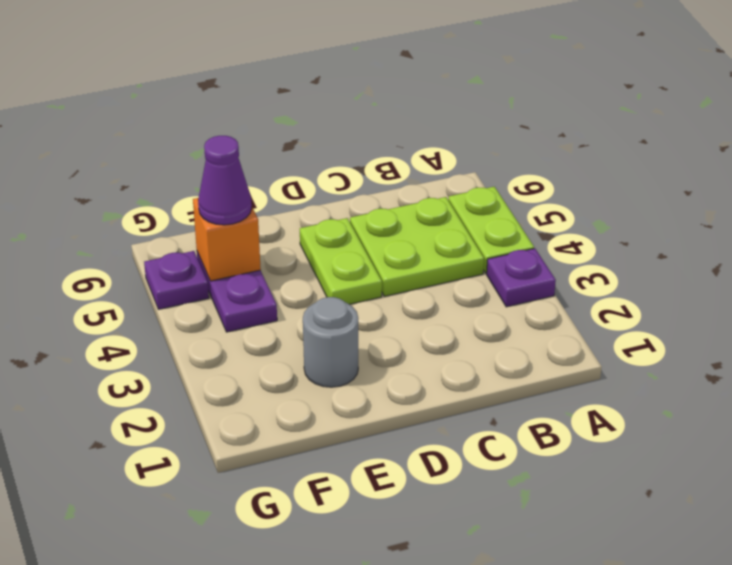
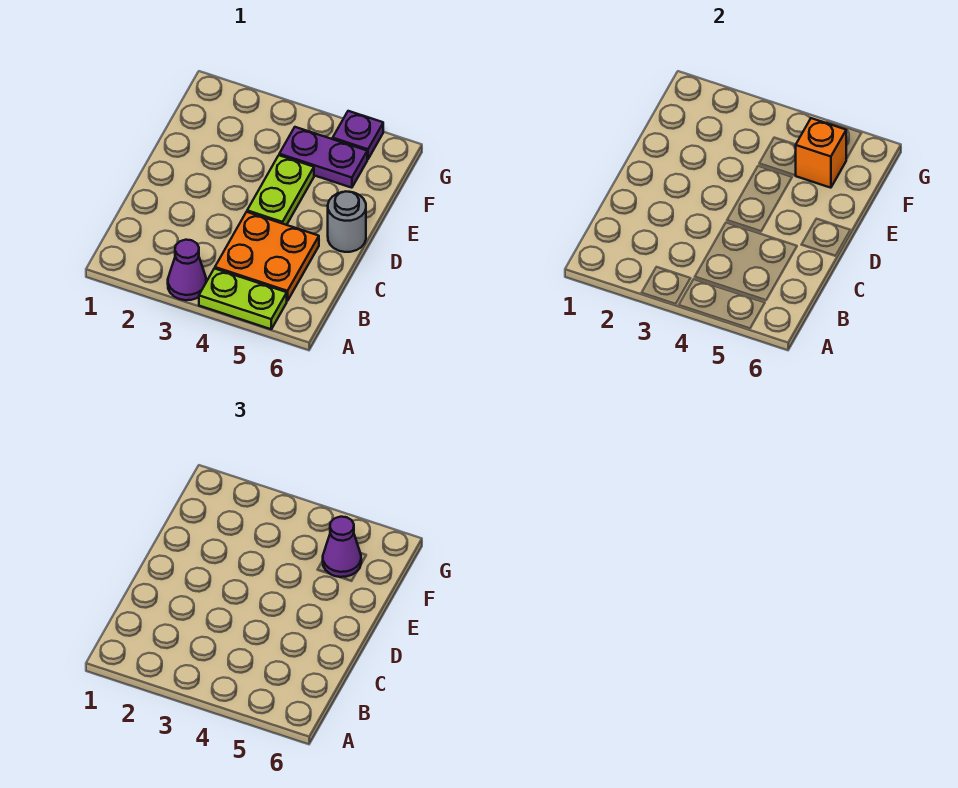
purple 1x1 plate [487,248,556,307] -> purple 1x1 cone [168,240,206,300]
lime 2x2 plate [350,197,484,296] -> orange 2x2 plate [215,212,319,301]
lime 1x2 plate [300,218,382,304] -> lime 1x2 plate turned to [247,155,314,225]
grey 1x1 round brick [303,297,358,387] -> grey 1x1 round brick moved to [328,191,366,252]

